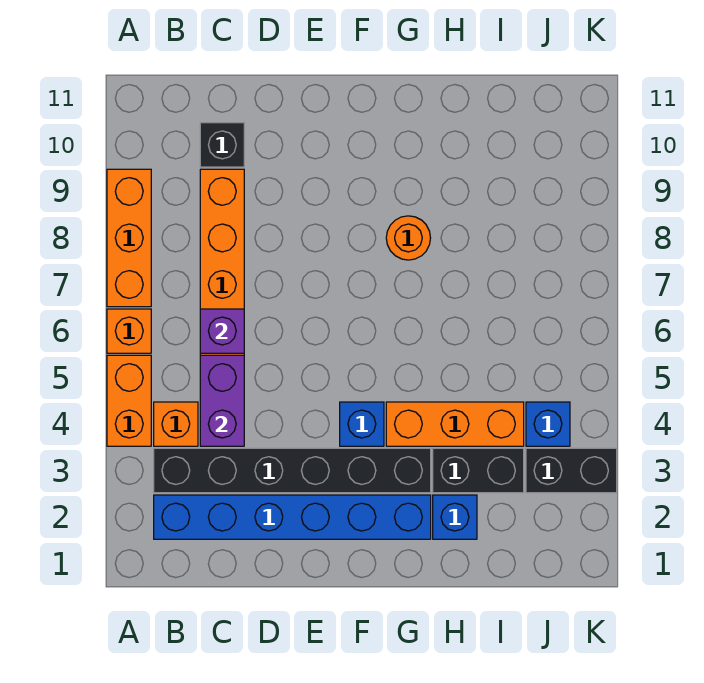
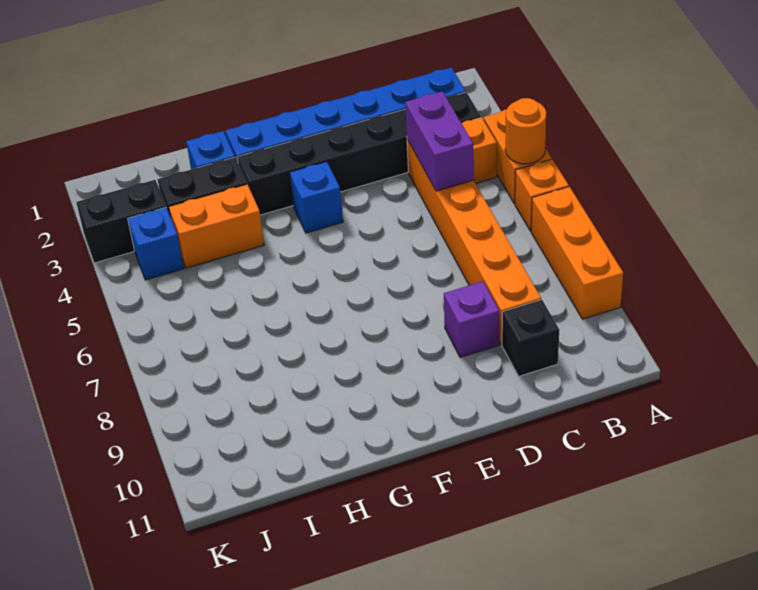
purple 1x1 brick [200,309,244,353] -> purple 1x1 brick moved to [444,281,499,357]
orange 1x3 brick [386,402,524,446] -> orange 1x2 brick [169,184,264,268]
orange 1x1 round brick [386,216,430,260] -> orange 1x1 round brick moved to [505,98,546,164]

